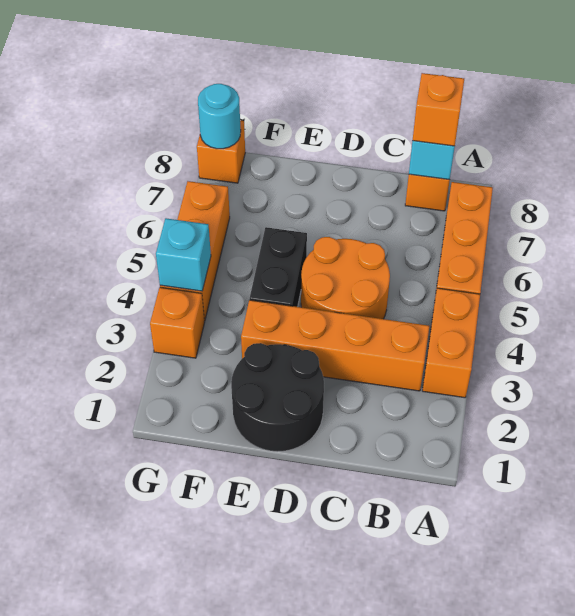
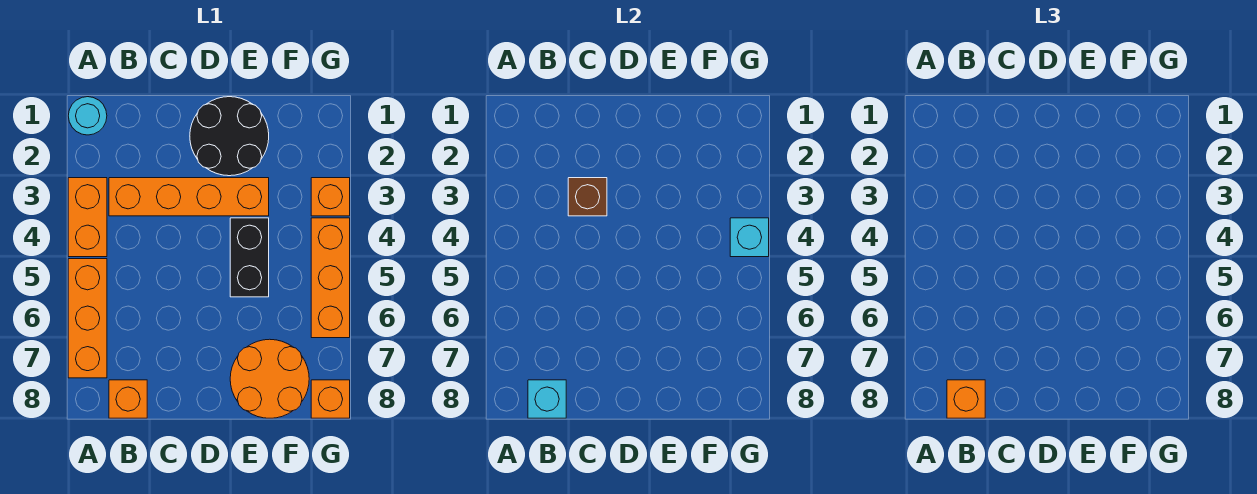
none -> brown 1x1 brick [568,178,607,216]
orange 2x2 round brick [301,237,390,319] -> orange 2x2 round brick moved to [230,339,309,418]
cyan 1x1 round brick [198,84,241,149] -> cyan 1x1 round brick moved to [68,97,107,135]

